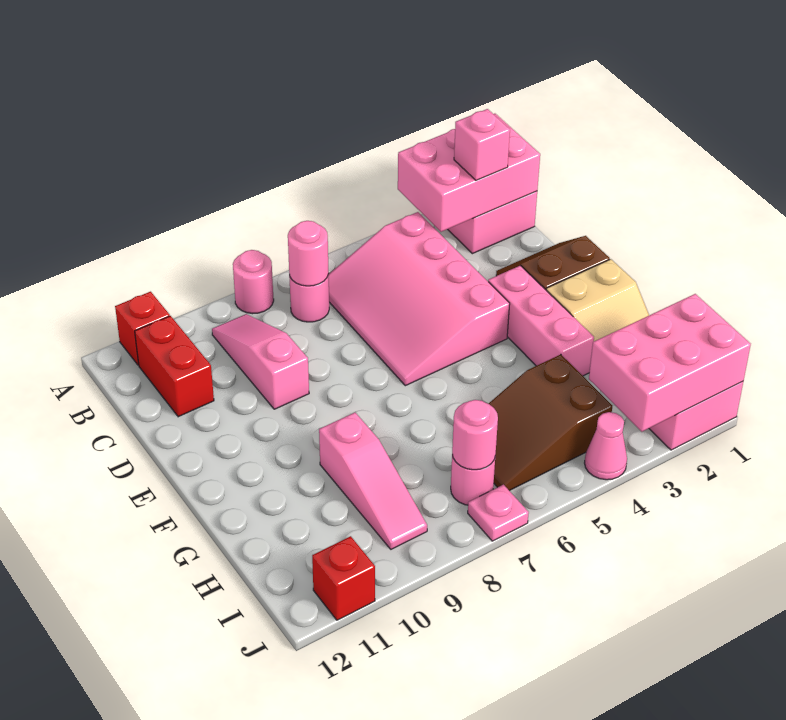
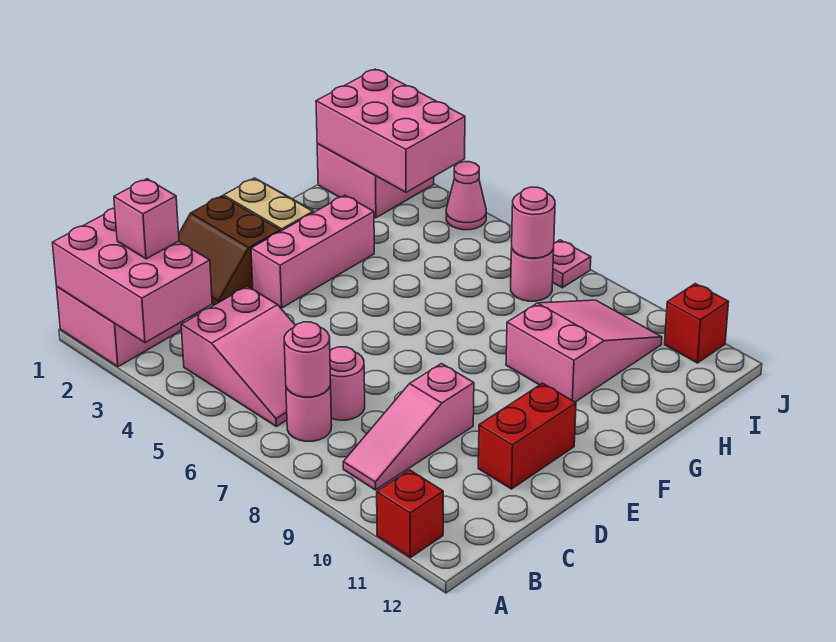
pink 1x1 round brick [233,250,274,314] -> pink 1x1 round brick moved to [330,347,365,420]
pink 3x4 slope [329,212,510,386] -> pink 2x3 slope [181,286,296,426]
red 1x2 brick [135,316,214,417] -> red 1x2 brick moved to [478,383,576,489]
pink 1x3 slope [319,413,427,549] -> pink 2x3 slope [506,300,662,402]
brown 2x3 slope [489,355,612,491] -> none

